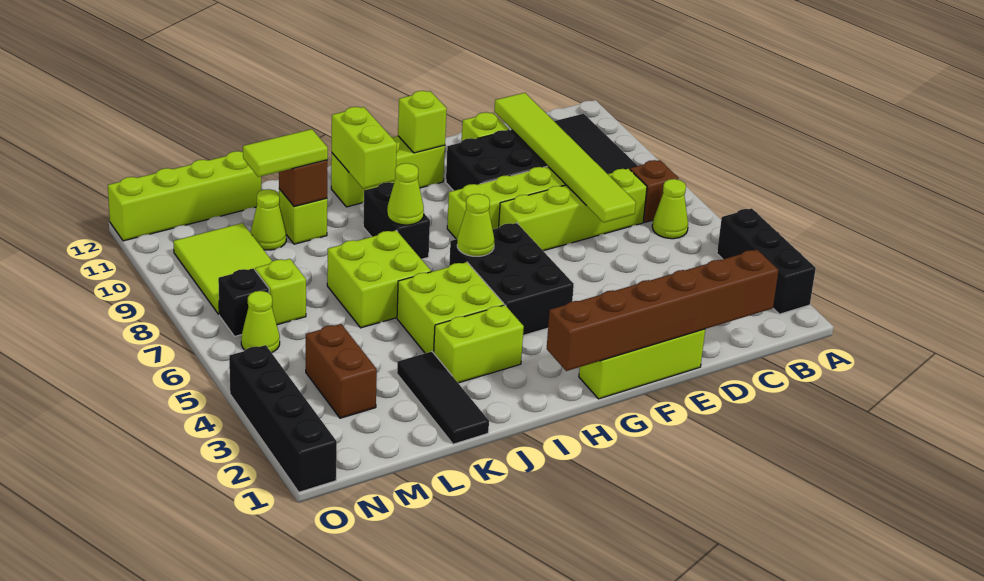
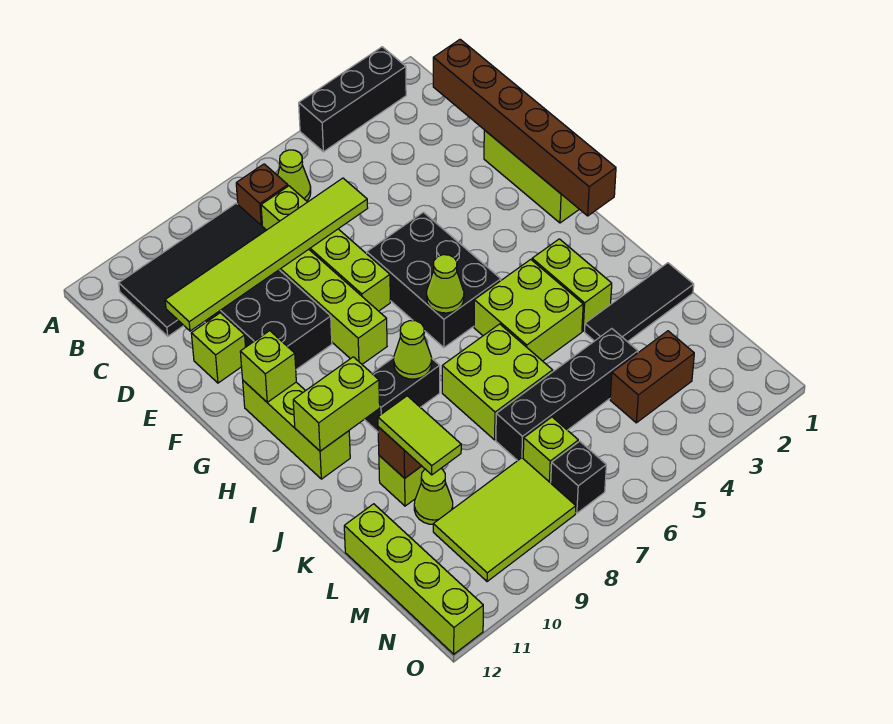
black 2x3 brick [449,223,574,336] -> black 2x3 brick turned to [367,212,501,347]
lime 1x1 cone [241,291,280,353] -> none
black 1x4 brick [229,345,337,492] -> black 1x4 brick moved to [496,329,638,461]

